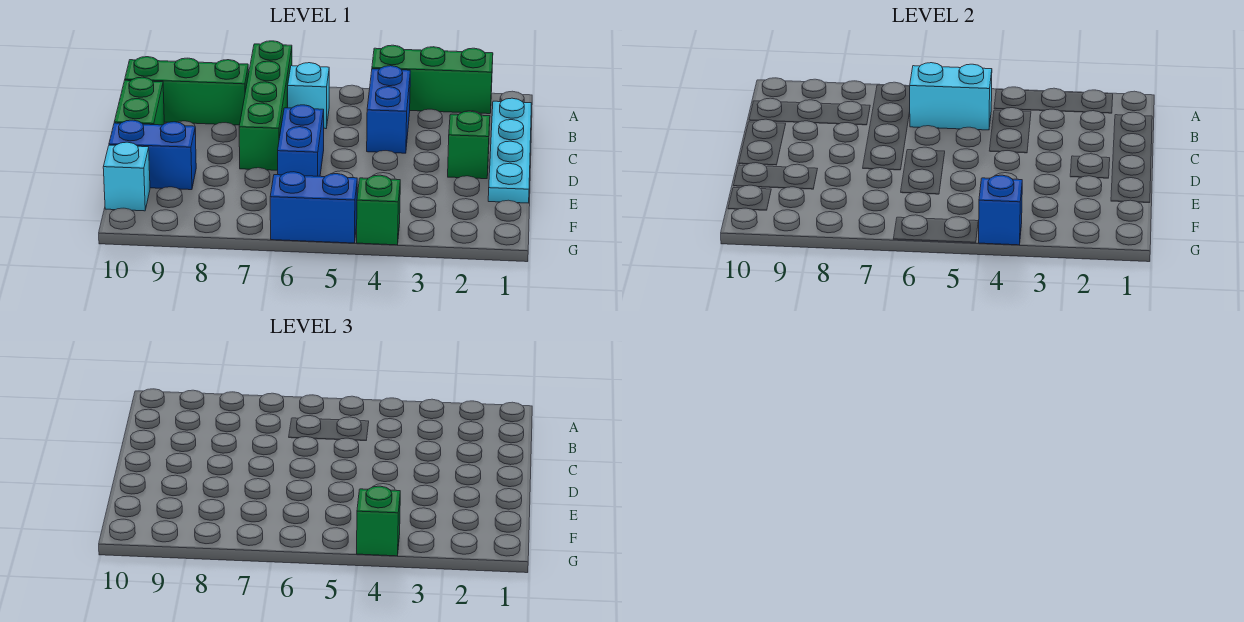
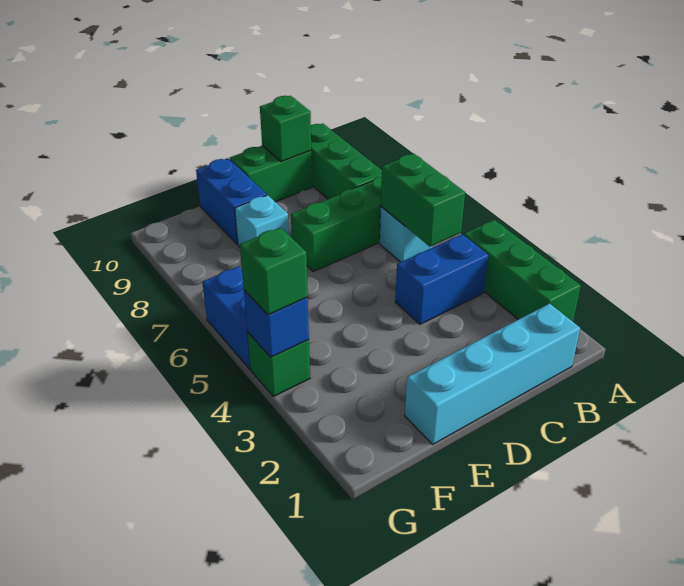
cyan 1x4 plate [488,98,531,203] -> cyan 1x4 brick [405,303,580,444]
cyan 1x2 brick [910,63,992,130] -> green 1x2 brick [381,154,465,247]
green 1x1 brick [448,111,490,179] -> green 1x1 brick moved to [260,96,311,162]
blue 1x2 brick [278,105,324,176] -> none
cyan 1x1 brick [103,142,150,211] -> cyan 1x1 brick moved to [235,195,289,247]

